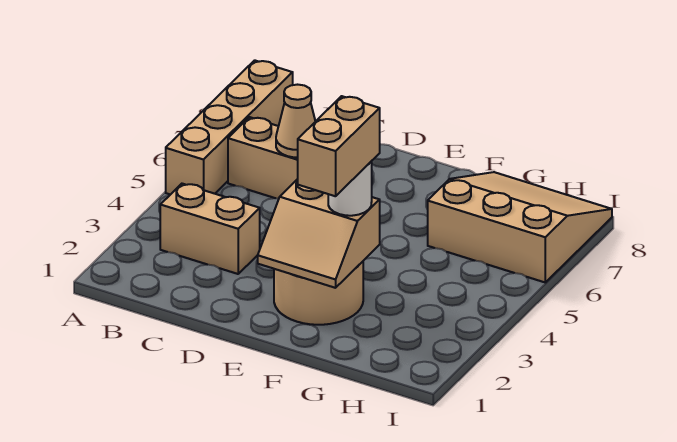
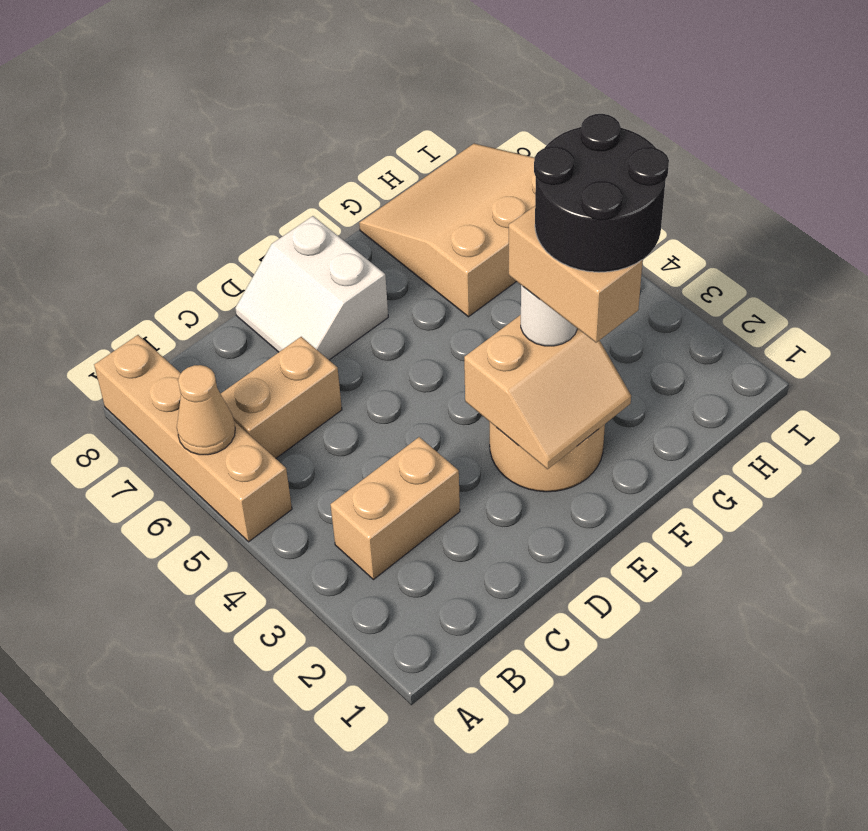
tan 1x1 cone [276,85,315,157] -> tan 1x1 cone moved to [177,365,235,455]
none -> white 2x2 slope [235,216,388,360]
none -> black 2x2 round brick [534,114,669,272]

